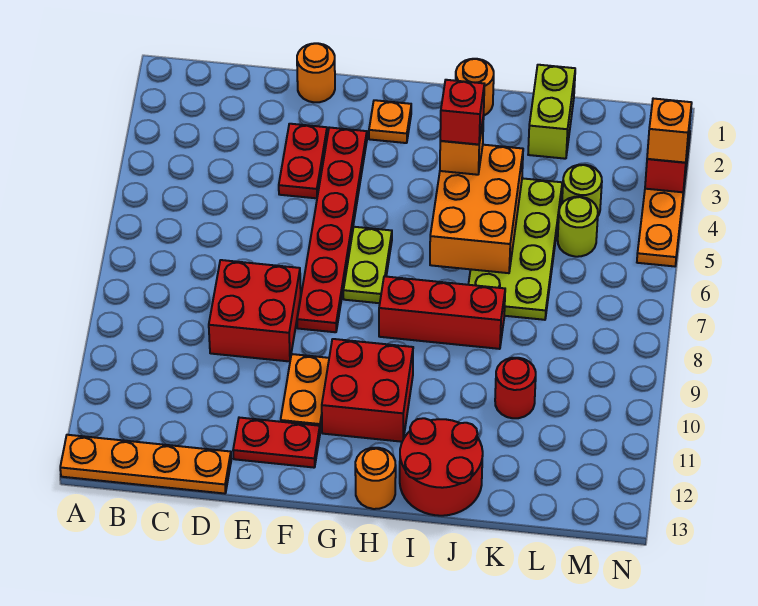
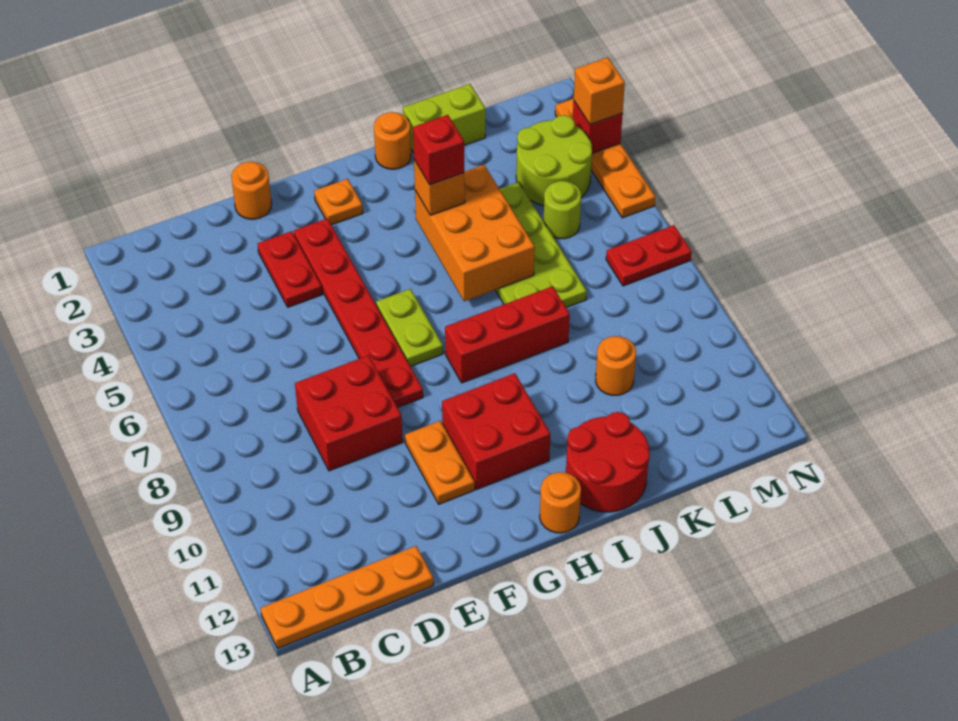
red 1x2 plate [233,418,320,468] -> red 1x2 plate moved to [606,225,692,286]
lime 1x2 brick [528,65,575,159] -> lime 1x2 brick turned to [403,84,486,153]
red 1x1 round brick [495,358,536,418] -> orange 1x1 round brick [596,336,636,395]
lime 1x1 round brick [562,165,602,216] -> lime 2x2 round brick [516,115,592,206]

